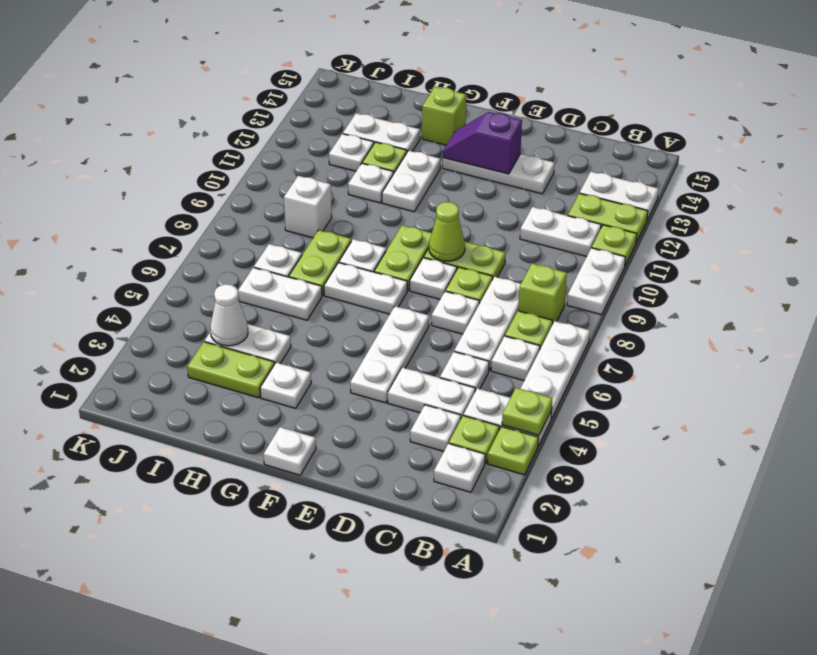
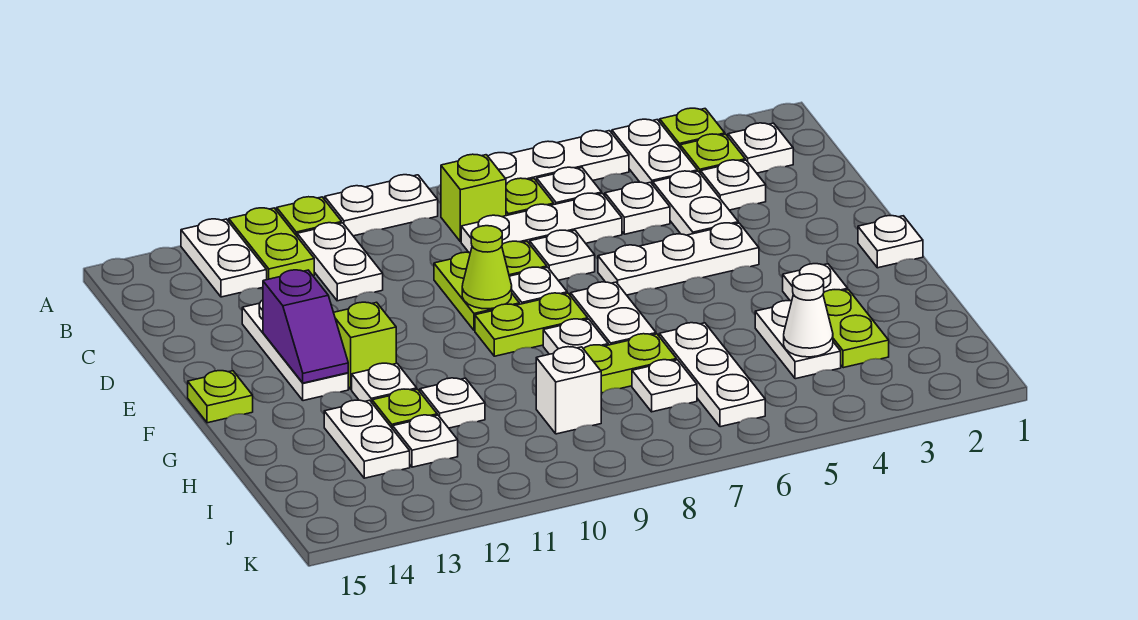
lime 1x1 plate [502,388,552,435] -> lime 1x1 plate moved to [188,371,253,423]
white 1x2 plate [382,150,440,212] -> white 1x1 plate [352,363,417,402]
lime 1x1 brick [422,87,466,145] -> lime 1x1 brick moved to [334,302,396,389]
white 1x2 plate [238,268,322,320] -> white 1x3 plate [659,323,765,427]

